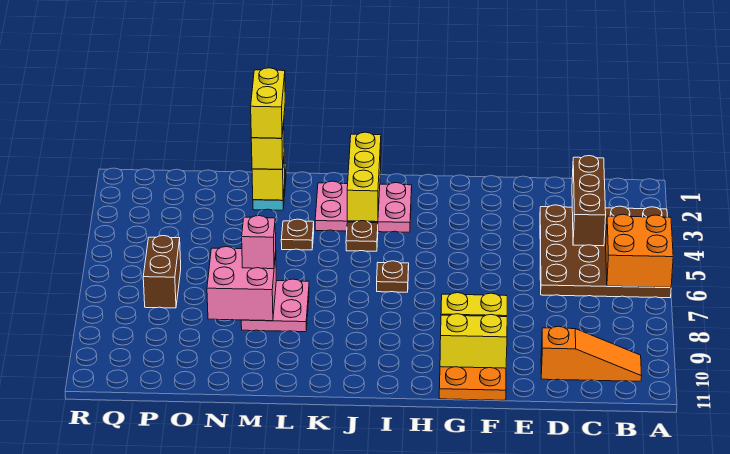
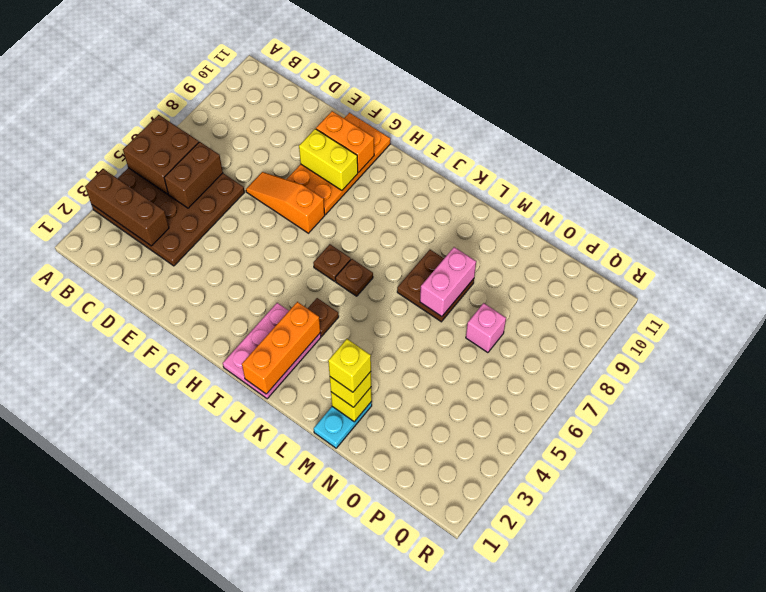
orange 2x2 brick [606,214,673,288] -> brown 2x2 brick [123,115,199,194]
orange 1x3 slope [541,326,642,381] -> orange 1x3 slope moved to [246,172,325,233]
brown 1x3 brick [572,156,606,246] -> brown 1x3 brick turned to [85,169,169,246]
yellow 1x2 brick [440,314,507,368] -> orange 1x2 brick [316,111,374,172]
pink 2x3 plate [315,181,412,232] -> pink 2x3 plate turned to [223,303,321,399]
yellow 1x3 brick [347,132,381,222] -> orange 1x3 brick [242,302,320,394]
brown 1x1 plate [281,219,314,250] -> brown 1x1 plate moved to [335,259,373,296]
pink 2x2 plate [241,279,309,332] -> brown 2x2 plate [397,250,474,322]
yellow 1x2 brick [251,68,285,138] -> yellow 1x1 brick [328,339,371,392]
pink 2x2 brick [207,247,276,321] -> pink 1x2 brick [420,247,476,317]
pink 1x1 brick [242,216,276,269] -> pink 1x1 brick moved to [466,303,506,353]
brown 1x2 brick [143,236,181,308] -> brown 1x2 brick moved to [164,142,223,208]

